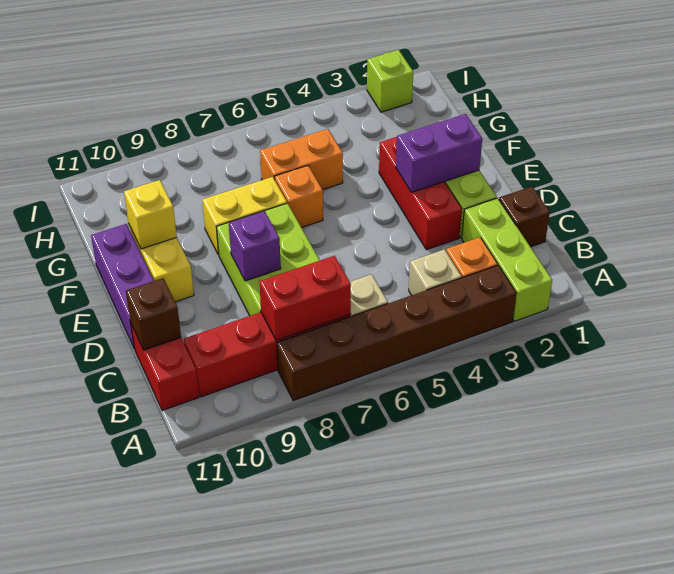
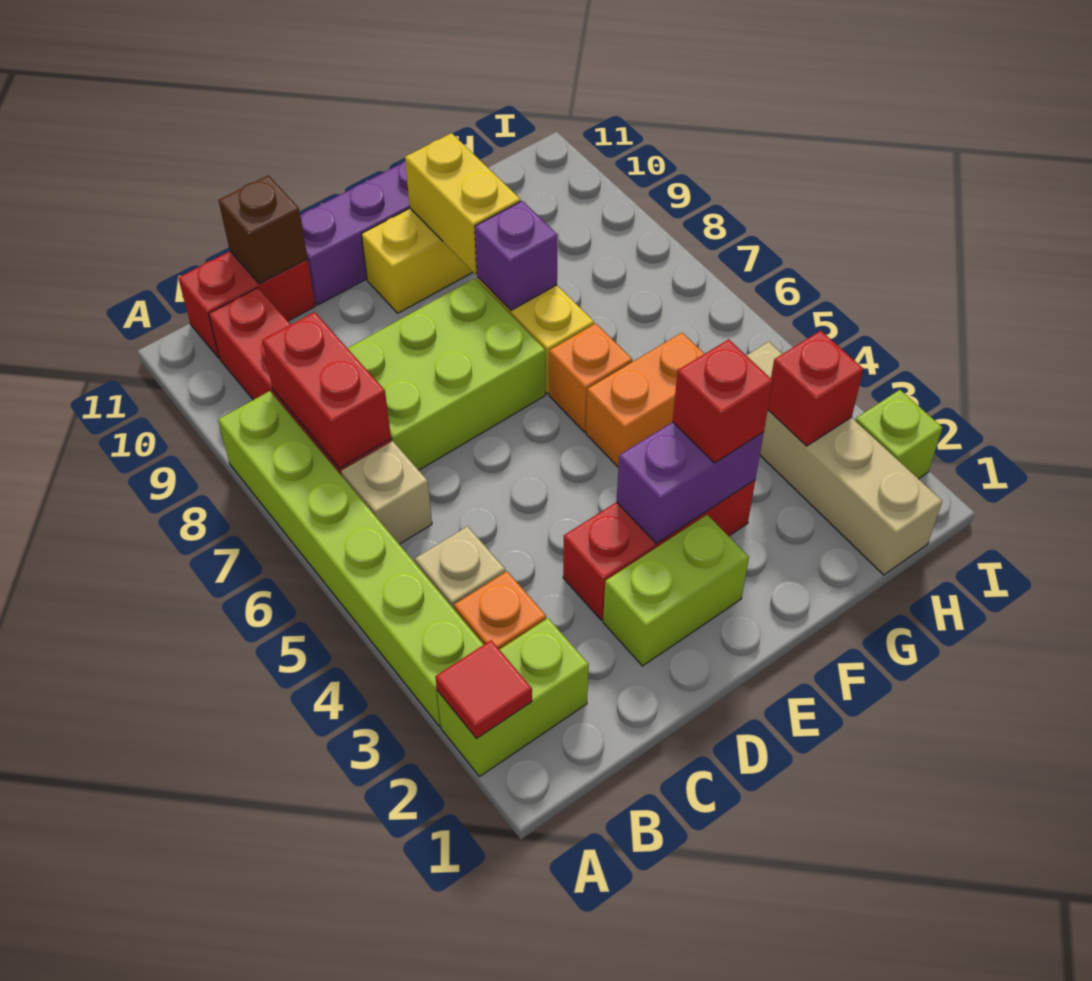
lime 1x3 brick [462,198,552,321] -> lime 1x2 brick [437,618,589,777]
none -> red 1x1 tile [435,640,532,738]
brown 1x6 brick [277,265,516,401] -> lime 1x6 brick [218,391,484,727]
brown 1x1 brick [499,187,550,247] -> none
purple 1x1 brick [229,211,281,281] -> purple 1x1 brick moved to [475,201,558,310]
purple 1x2 brick [396,114,482,192] -> purple 1x2 brick turned to [616,422,764,544]
none -> red 1x1 brick [672,339,773,463]
yellow 1x1 brick [124,180,177,249] -> yellow 1x2 brick [405,133,521,275]
orange 1x2 brick [260,129,343,190] -> orange 1x2 brick turned to [586,333,704,467]
none -> tan 1x4 brick [746,342,942,575]
none -> red 1x1 brick [768,331,863,446]

